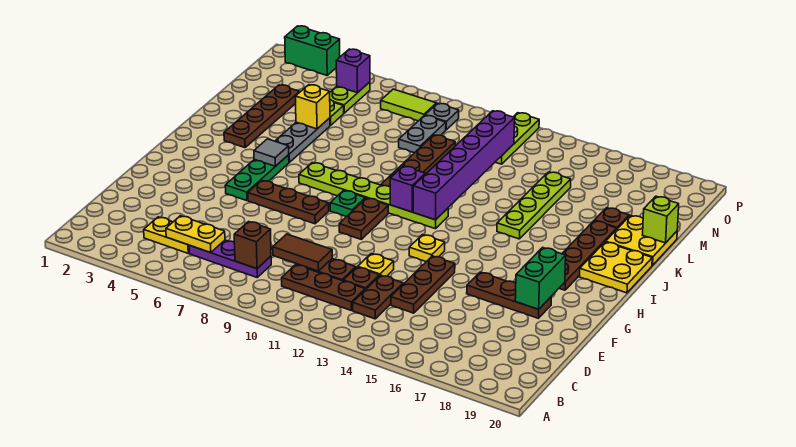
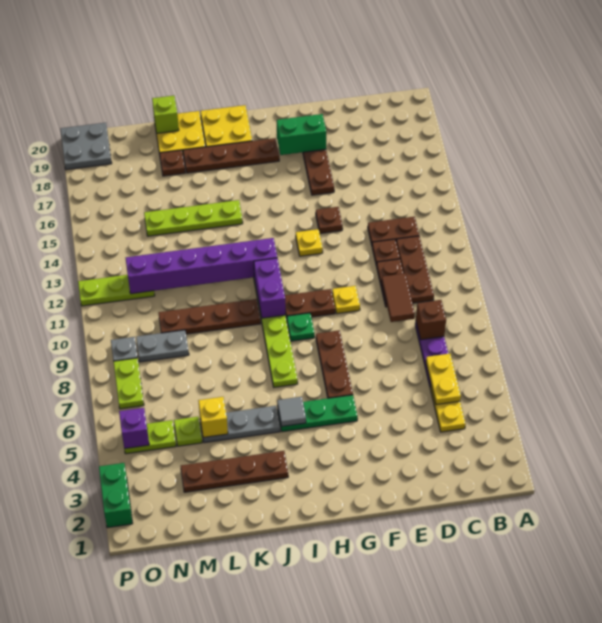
brown 1x3 plate [391,256,455,313] -> brown 1x1 plate [316,207,343,234]
yellow 1x1 plate [358,254,394,276] -> yellow 1x1 plate moved to [332,286,360,314]
purple 1x1 brick [390,166,425,212] -> purple 1x2 brick [254,258,286,318]
lime 1x2 tile [381,89,436,121] -> lime 1x2 plate [113,358,144,409]
none -> grey 2x2 plate [61,123,112,170]

